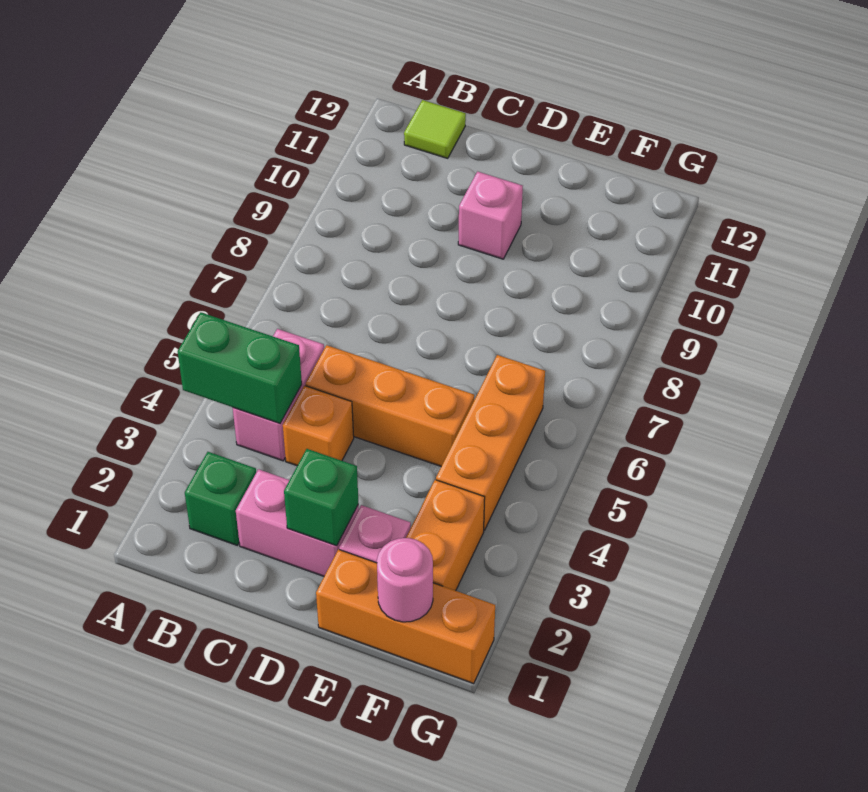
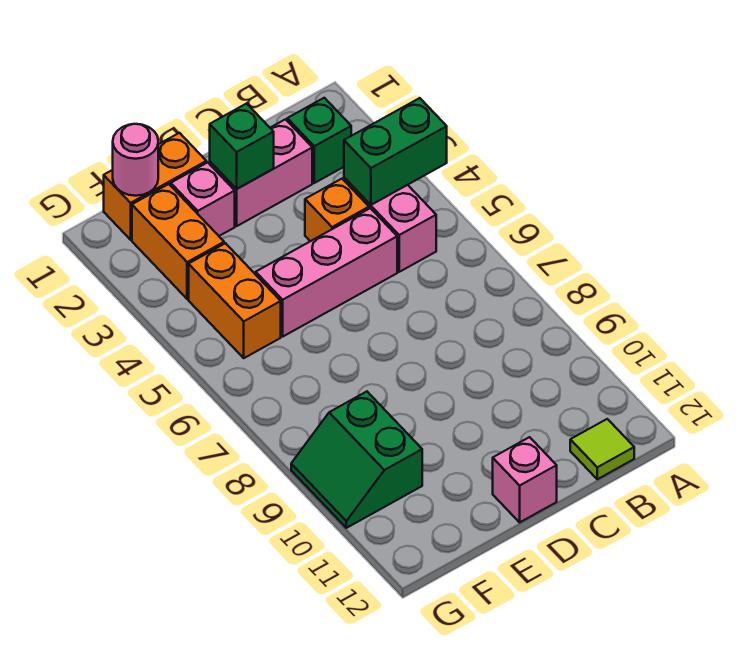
orange 1x3 brick [305,345,474,466] -> pink 1x3 brick [256,208,397,336]
pink 1x1 brick [458,172,523,259] -> pink 1x1 brick moved to [493,437,557,522]
orange 1x3 brick [316,549,495,683] -> orange 1x2 brick [104,133,206,240]
orange 1x3 brick [436,355,545,530] -> orange 1x2 brick [189,243,281,358]
none -> green 2x2 slope [291,392,422,528]

